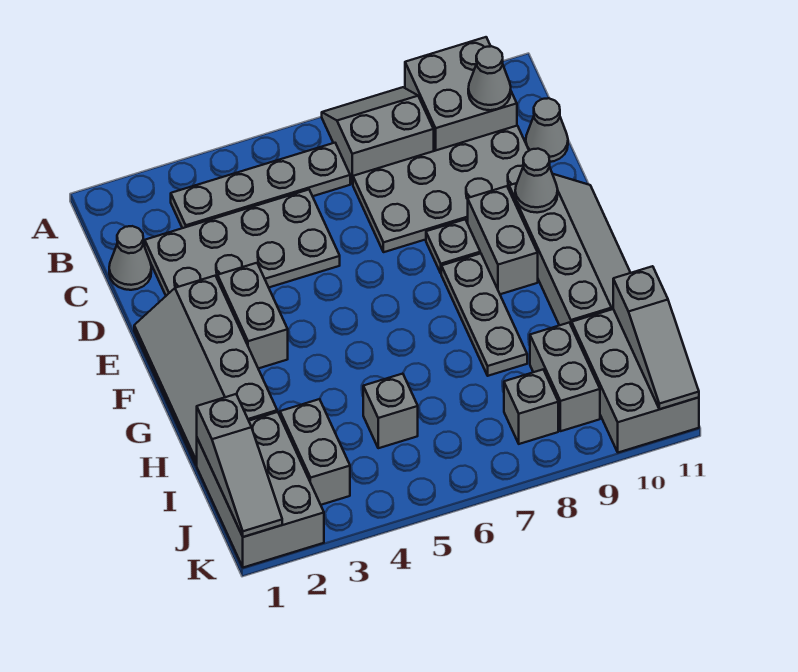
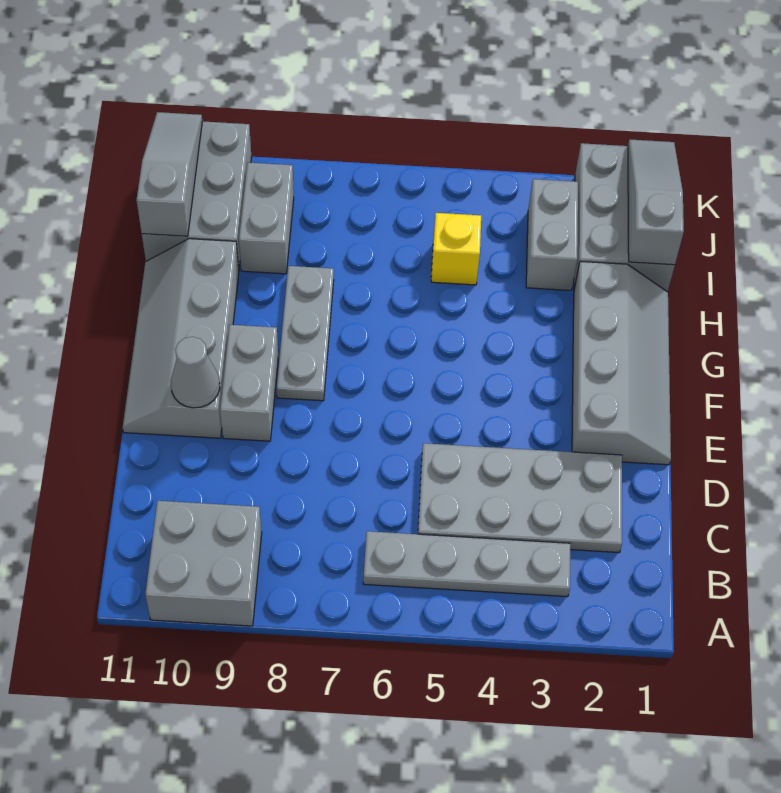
grey 2x2 slope [322,87,434,184] -> none
grey 1x1 cone [468,46,511,110] -> none
grey 1x1 cone [109,226,151,290] -> none
grey 2x4 plate [353,126,529,252] -> none
grey 1x1 cone [526,98,568,162] -> none
grey 1x2 brick [218,263,288,369] -> none
grey 1x1 plate [426,220,480,273] -> none
grey 1x1 brick [363,374,418,448] -> yellow 1x1 brick [431,213,481,285]
grey 1x1 brick [504,370,558,444] -> none

